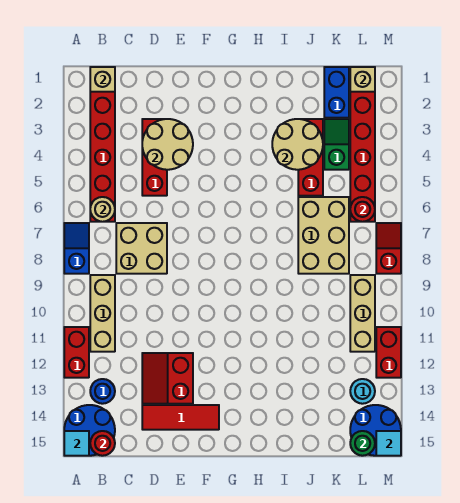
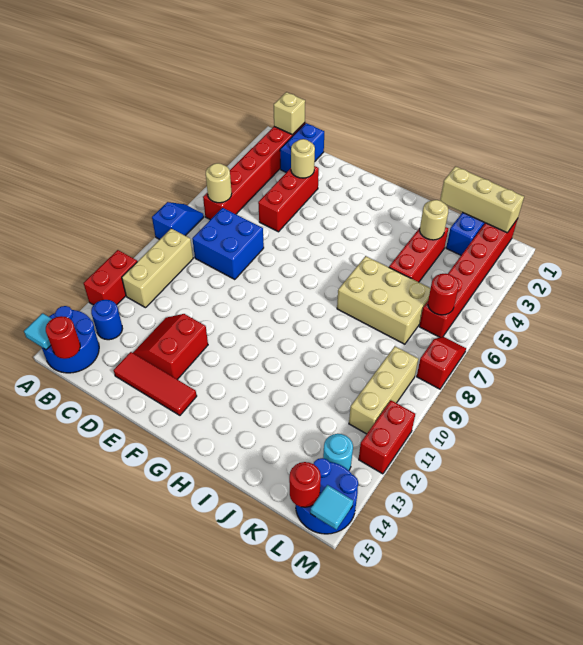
none -> blue 1x2 brick [280,123,324,172]
tan 2x2 brick [116,223,167,274] -> blue 2x2 brick [192,208,264,280]
tan 2x2 round brick [142,119,193,170] -> tan 1x1 round brick [291,139,315,178]
tan 2x2 round brick [272,119,323,170] -> tan 1x1 round brick [420,200,448,240]
tan 2x3 brick [298,197,349,274] -> tan 2x3 brick turned to [337,256,431,344]
green 1x2 slope [324,119,349,170] -> none
tan 1x1 brick [350,67,375,92] -> tan 1x3 brick [440,166,524,233]
green 1x1 round brick [350,431,375,456] -> red 1x1 round brick [289,462,321,507]

